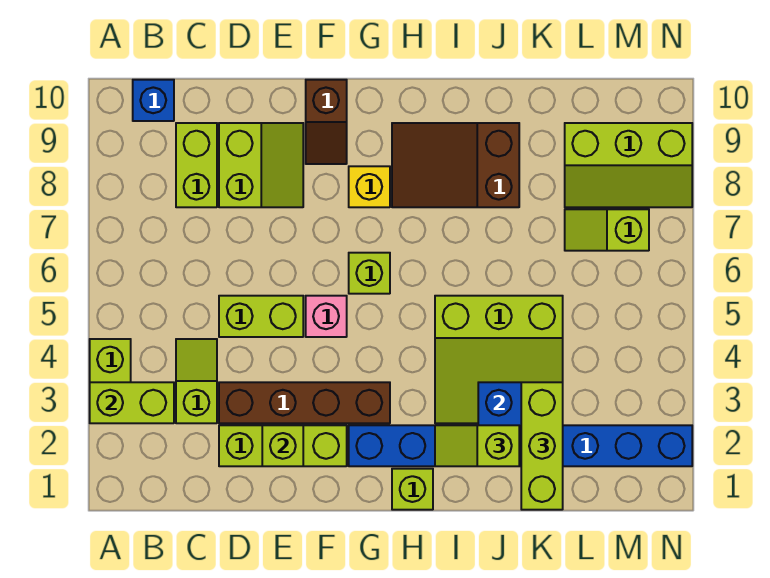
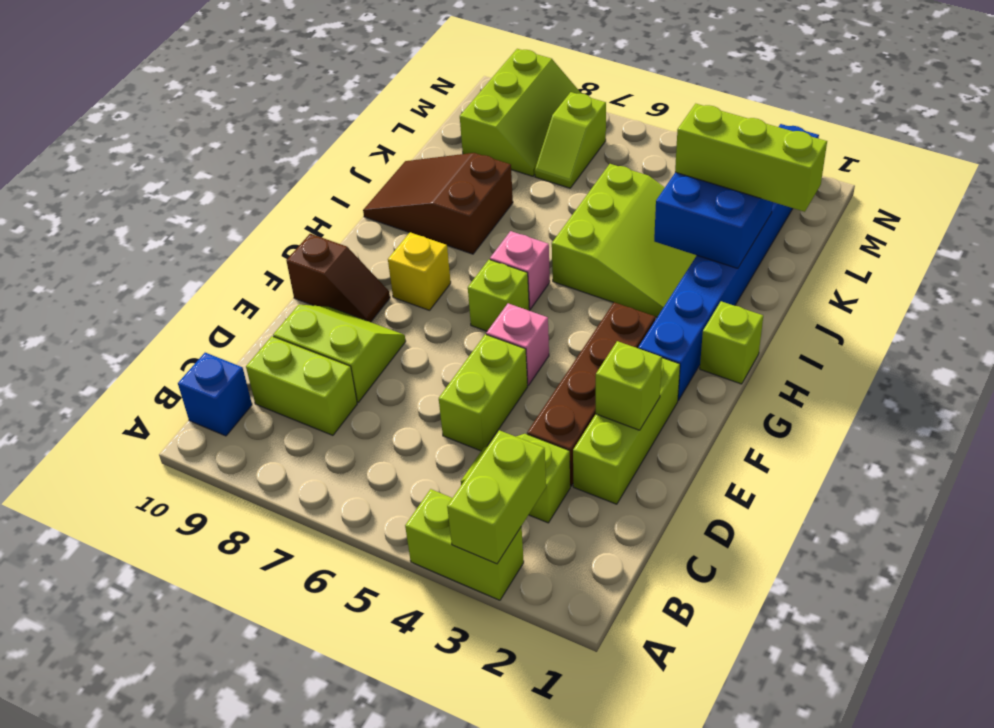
none -> pink 1x1 brick [490,231,550,309]
brown 2x3 slope [392,123,519,207] -> brown 2x3 slope turned to [363,153,513,254]
lime 1x2 slope [435,425,519,466] -> none

